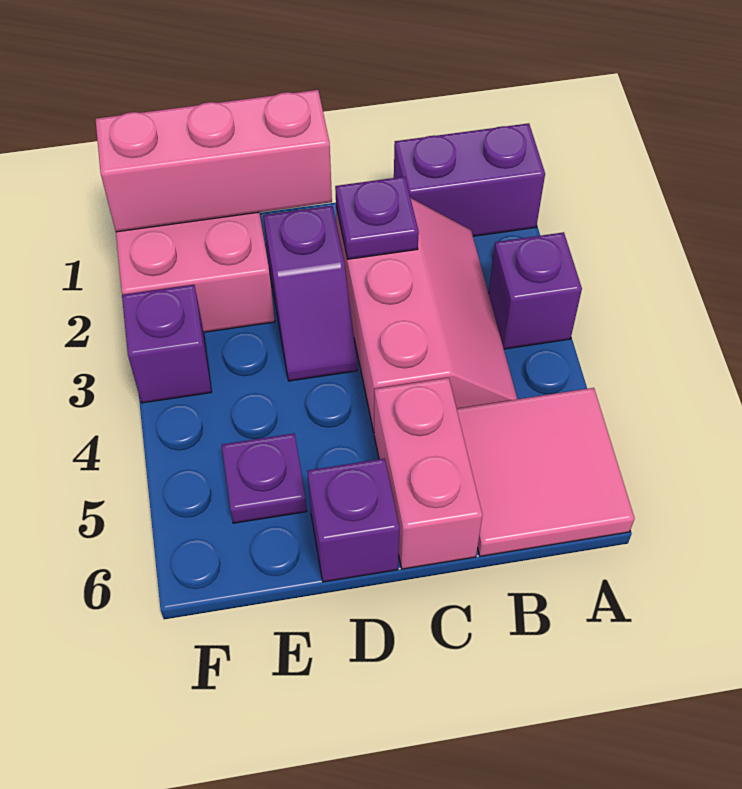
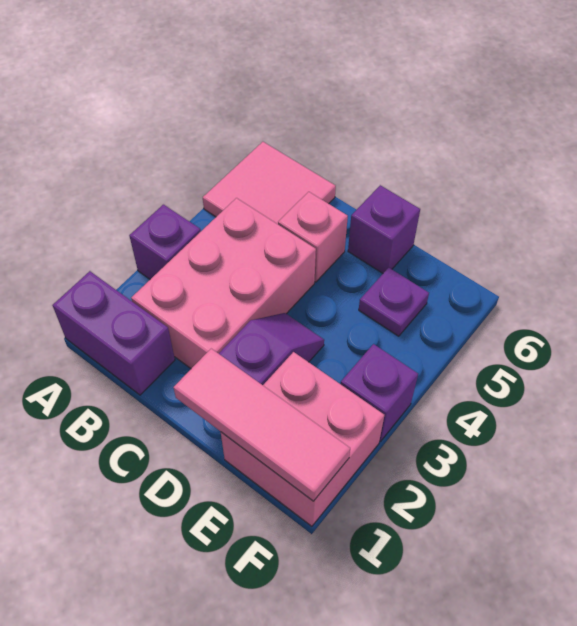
pink 2x3 slope [336,198,517,432] -> pink 2x3 brick [131,198,316,368]
purple 1x1 plate [335,177,419,259] -> none
pink 1x2 brick [374,378,483,569] -> pink 1x1 brick [278,192,348,282]
pink 1x3 brick [96,90,332,232] -> pink 1x3 tile [174,349,350,501]

